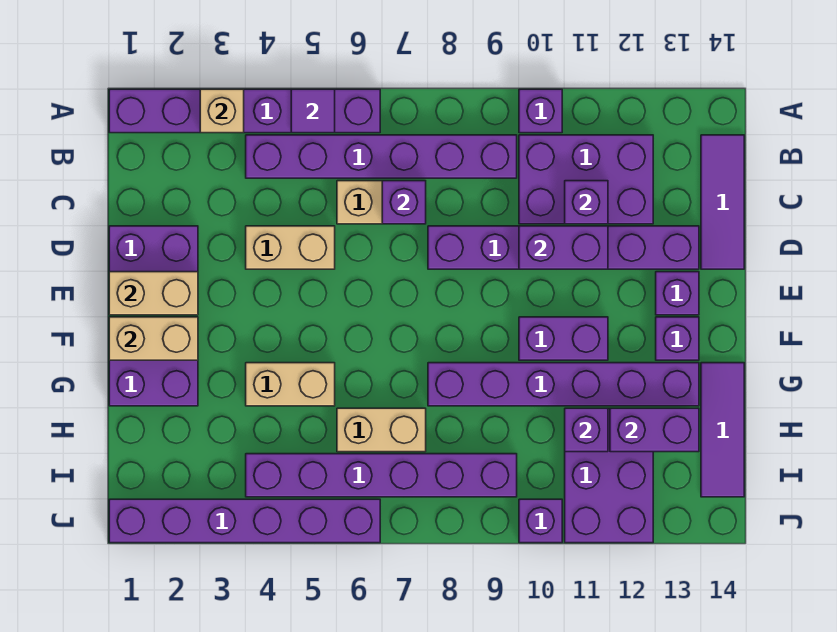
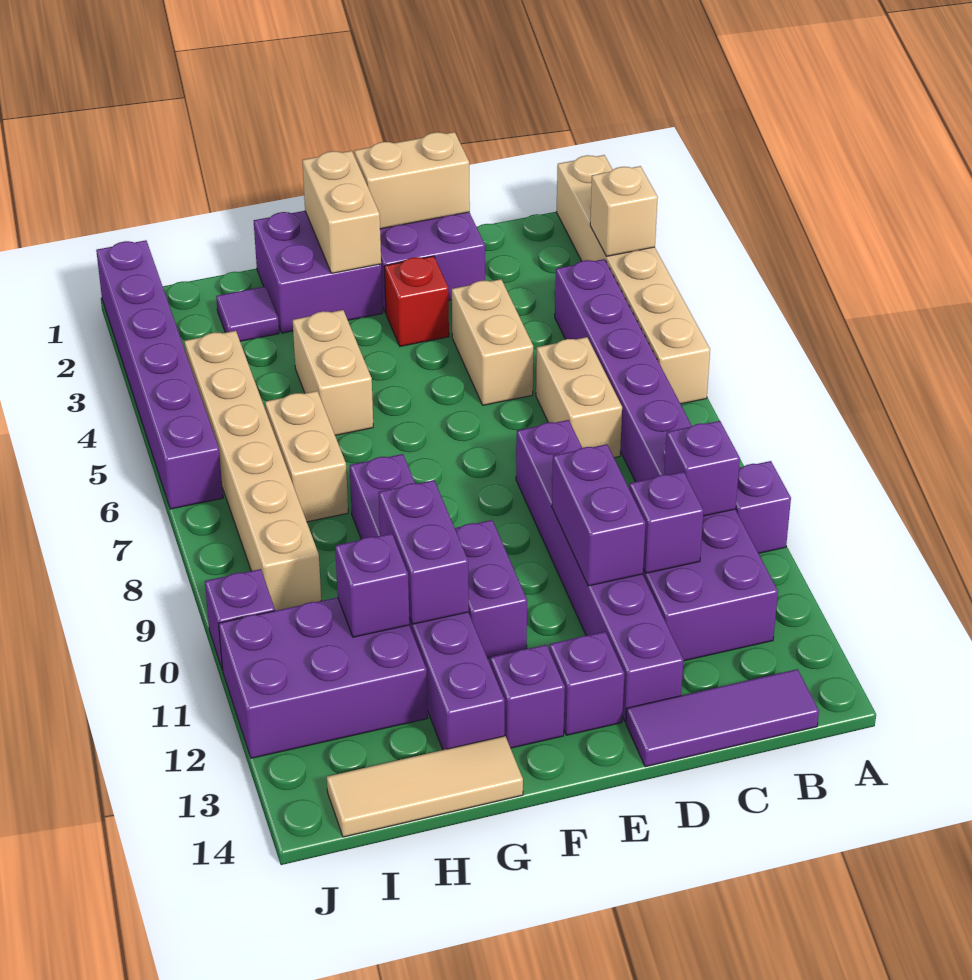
purple 1x6 brick [109,89,380,133] -> tan 1x6 brick [557,155,710,404]
purple 1x1 tile [291,89,335,133] -> purple 1x1 tile moved to [216,286,279,341]
purple 1x1 brick [382,181,426,224] -> purple 1x1 brick moved to [664,421,740,516]
tan 1x2 brick [109,272,198,315] -> tan 1x2 brick turned to [354,132,470,229]
none -> red 1x1 brick [384,256,449,346]
purple 1x3 tile [701,363,744,497] -> tan 1x3 tile [327,736,523,837]
purple 1x2 brick [610,408,699,452] -> purple 1x2 brick moved to [379,480,469,624]
purple 1x6 brick [246,454,517,497] -> tan 1x6 brick [184,331,321,611]

